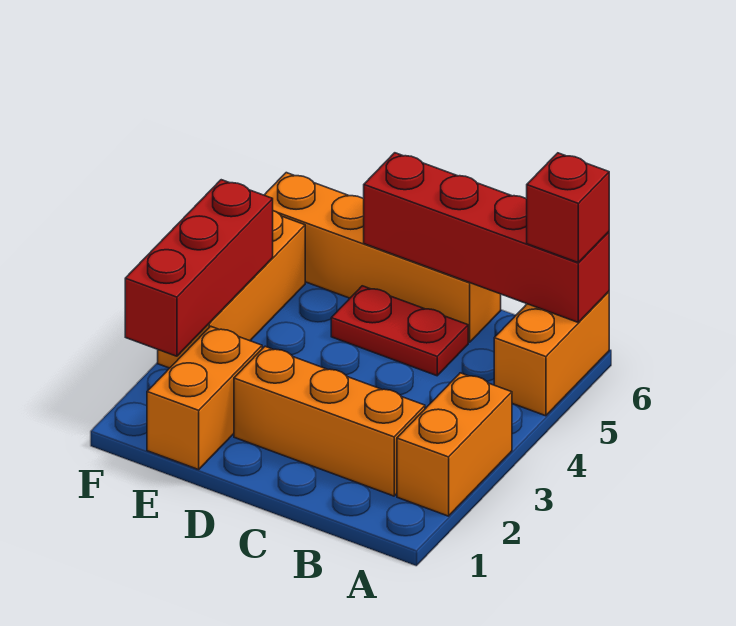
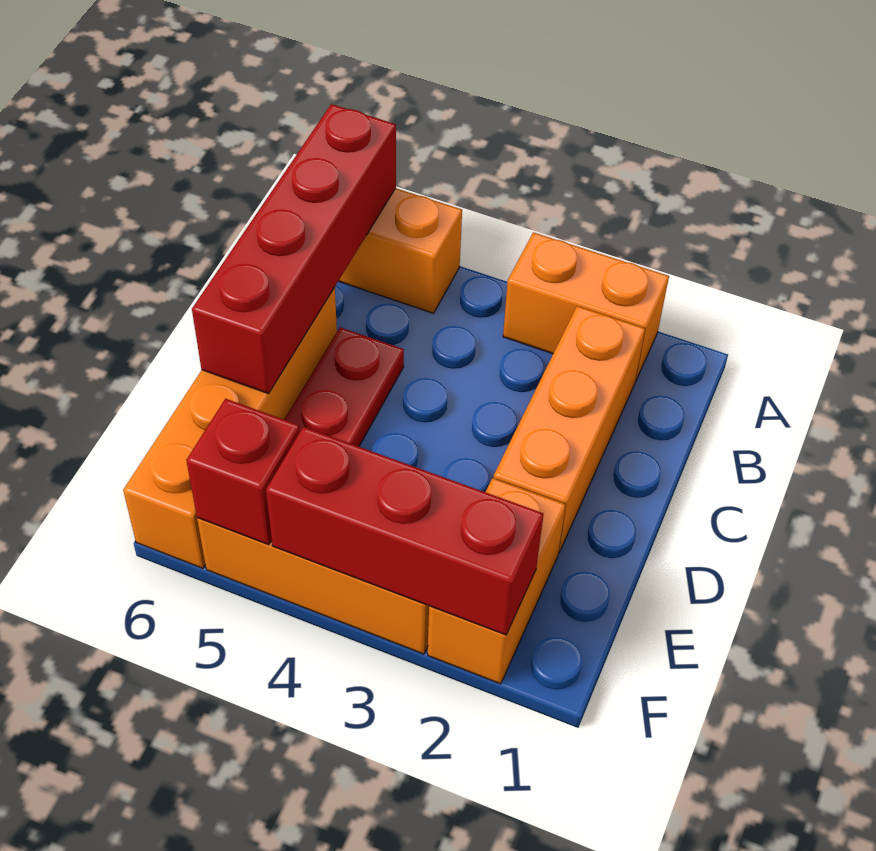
red 1x1 brick [527,153,609,262] -> red 1x1 brick moved to [186,399,300,545]
orange 1x2 brick [147,326,262,470] -> orange 1x2 brick turned to [428,478,566,684]

